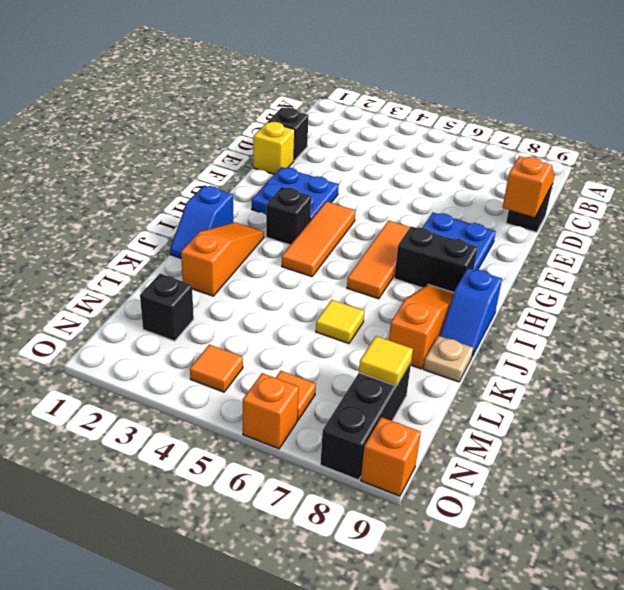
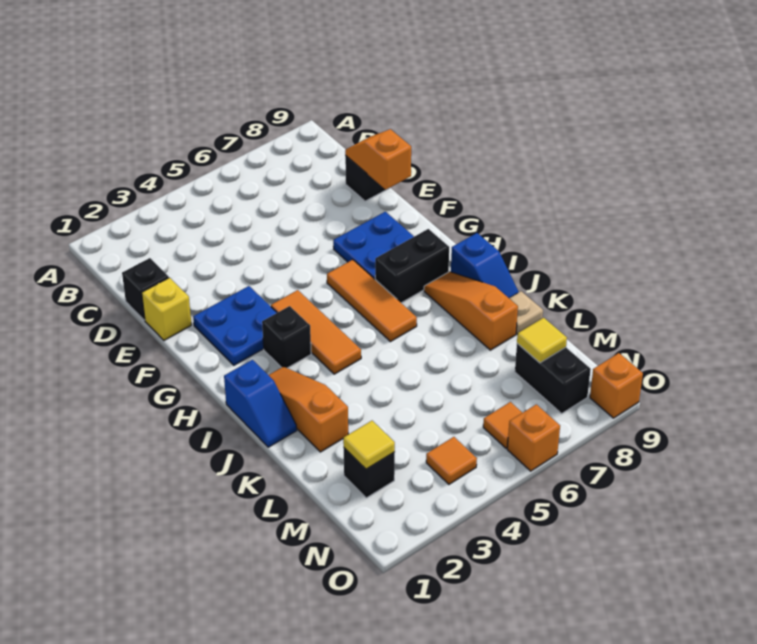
yellow 1x1 tile [316,300,365,343] -> yellow 1x1 tile moved to [343,421,395,469]
black 1x3 brick [320,362,411,480] -> black 1x2 brick [515,343,591,413]

